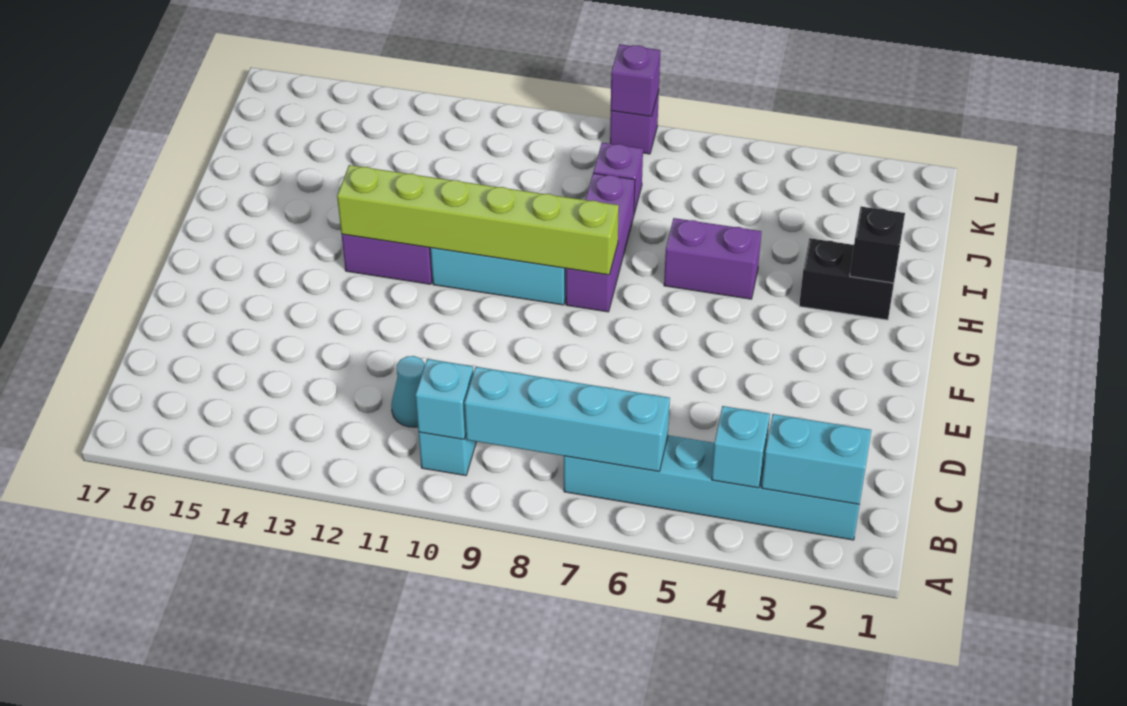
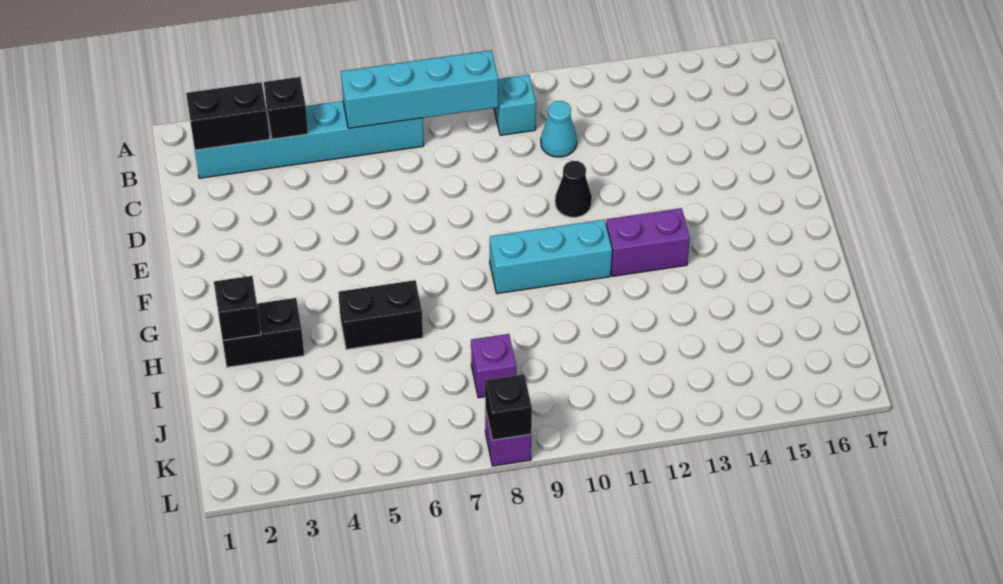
cyan 1x2 brick [762,414,871,504] -> black 1x2 brick [186,82,270,150]
cyan 1x1 brick [712,406,770,488] -> black 1x1 brick [264,77,308,139]
cyan 1x1 brick [415,359,474,439] -> none
none -> black 1x1 cone [555,161,592,217]
purple 1x3 brick [566,173,635,312] -> none
lime 1x6 brick [337,165,619,275] -> none
purple 1x2 brick [664,218,762,299] -> black 1x2 brick [338,280,423,349]
purple 1x1 brick [611,44,660,117] -> black 1x1 brick [485,374,532,440]

